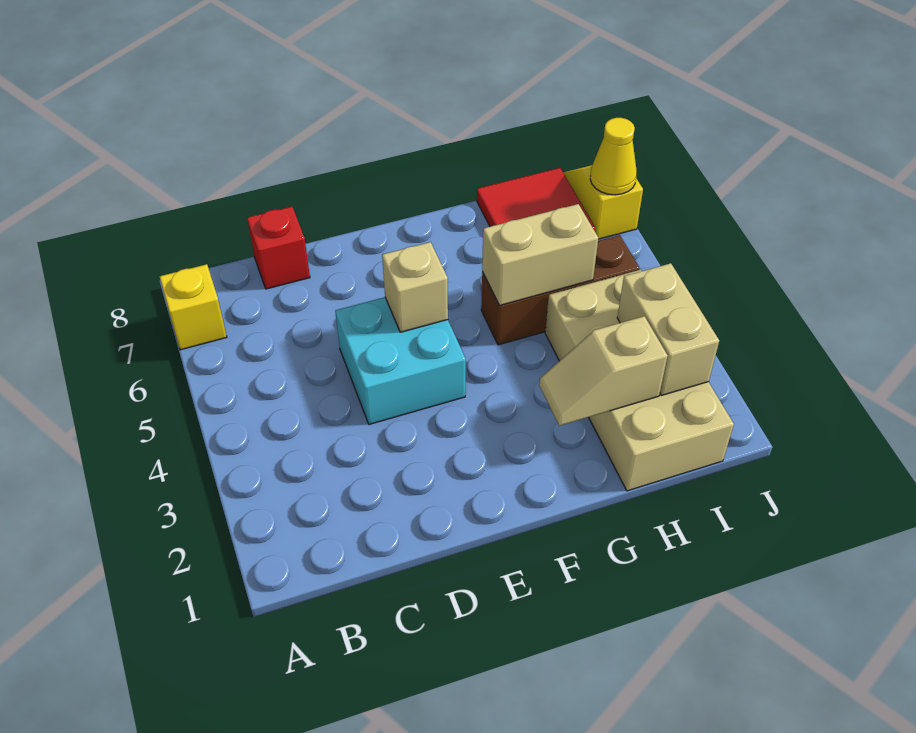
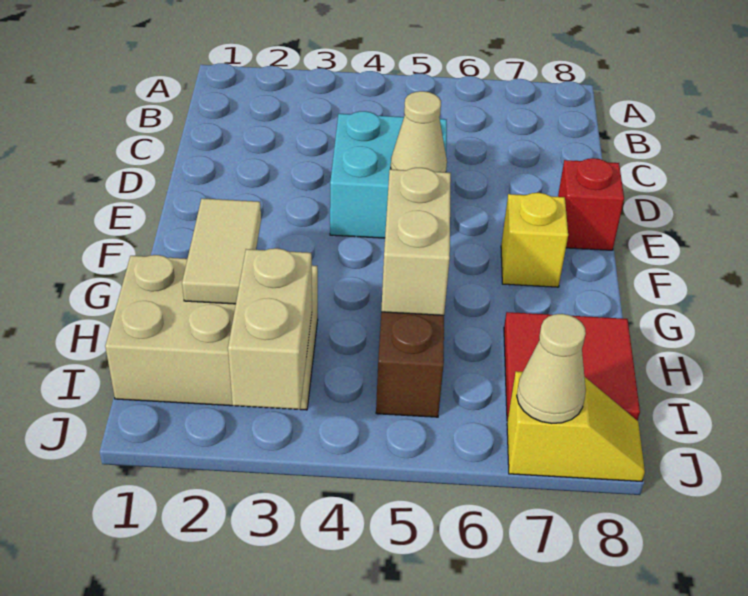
yellow 1x1 brick [159,264,227,350] -> yellow 1x1 brick moved to [501,193,568,287]
red 1x1 brick [247,207,310,289] -> red 1x1 brick moved to [558,158,624,250]
tan 1x1 brick [382,242,448,332] -> tan 1x1 cone [391,91,447,172]
tan 1x2 slope [539,316,668,426] -> tan 1x2 tile [182,198,261,304]
tan 2x4 brick [545,270,734,491] -> tan 2x3 brick [105,255,318,410]
tan 1x2 brick [617,263,719,395] -> tan 1x2 brick turned to [228,248,312,409]
yellow 1x1 cone [590,118,637,195] -> tan 1x1 cone [517,314,586,423]

